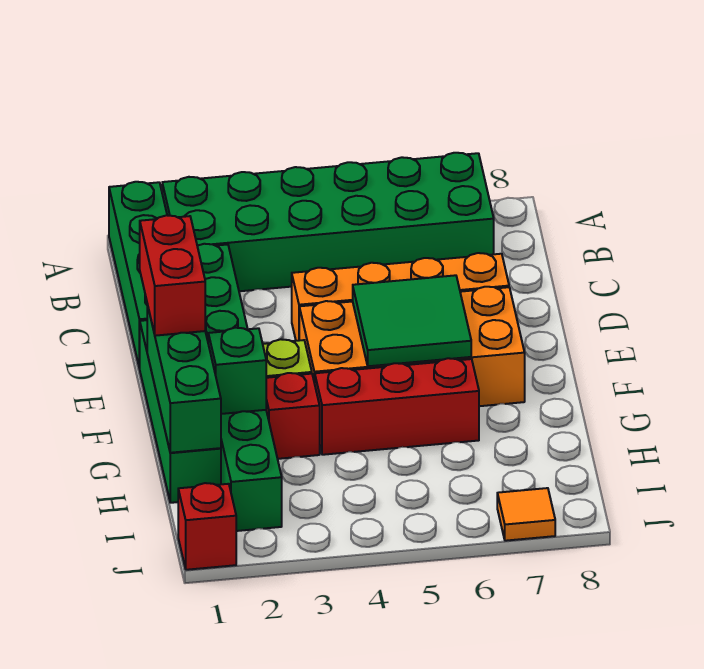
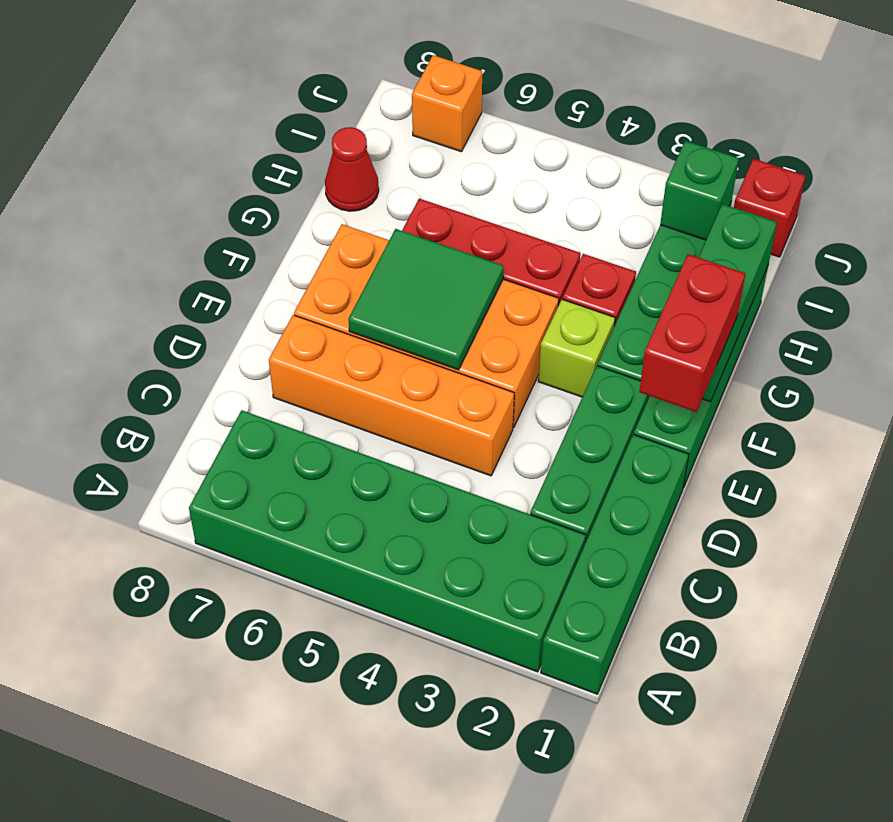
green 1x1 brick [208,328,266,414] -> green 1x1 brick moved to [660,141,739,240]
none -> red 1x1 cone [325,127,379,211]
orange 1x1 tile [497,488,555,541] -> orange 1x1 brick [412,55,482,152]

